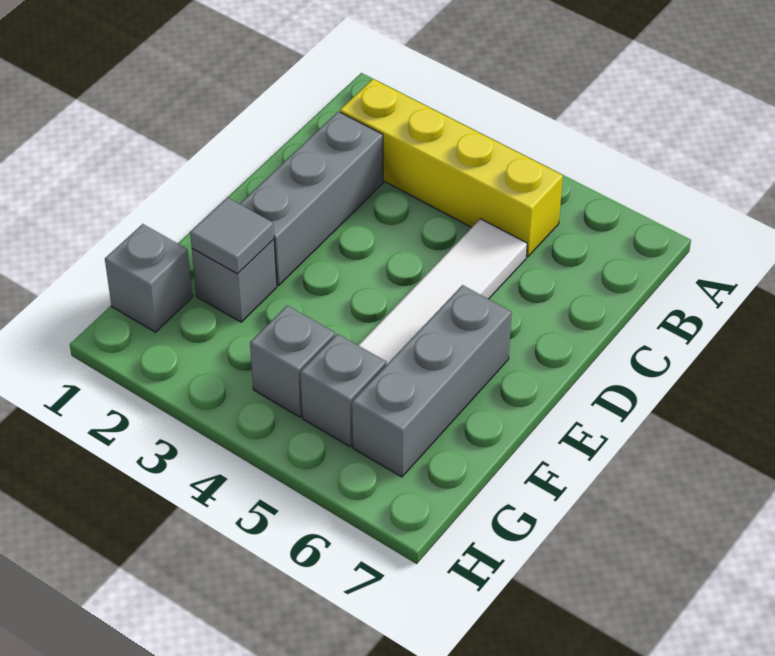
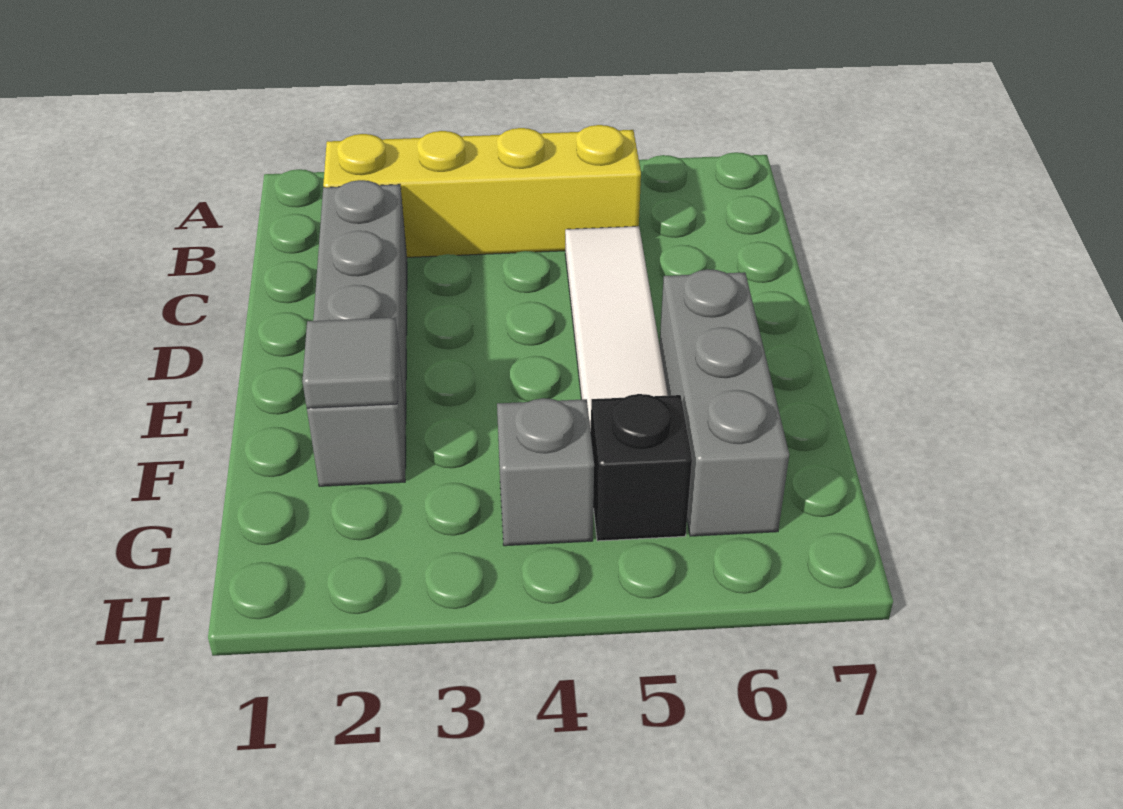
grey 1x1 brick [105,224,192,332] -> none
grey 1x1 brick [300,334,386,447] -> black 1x1 brick [591,394,692,541]

